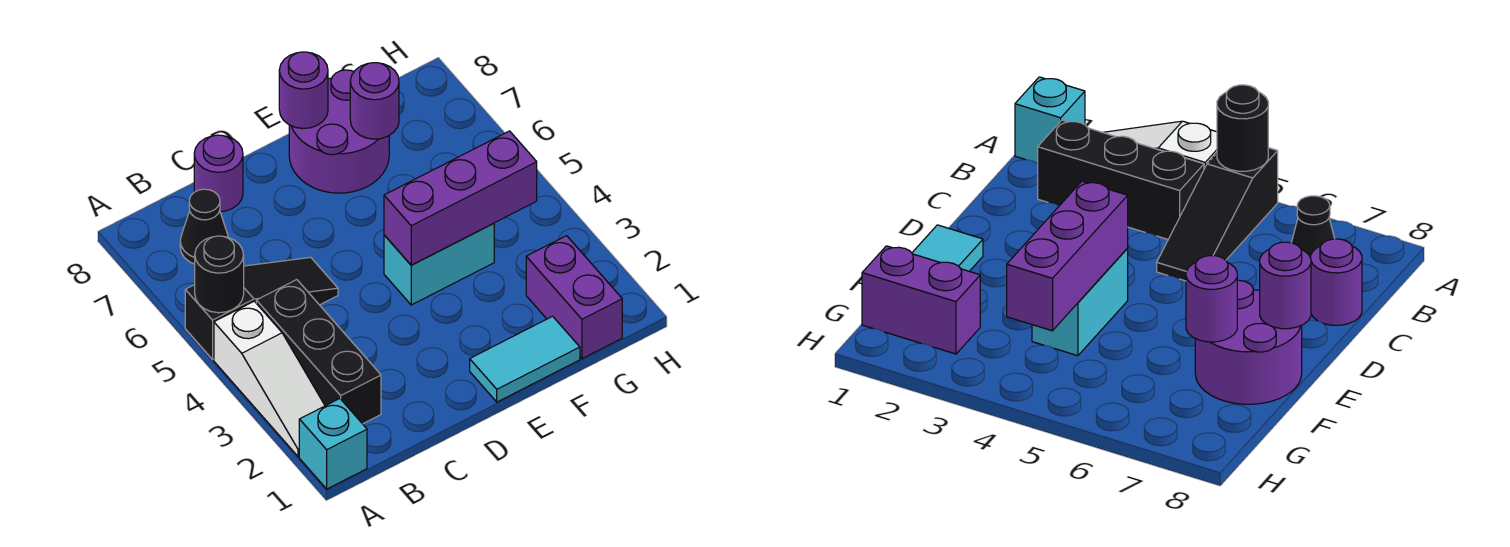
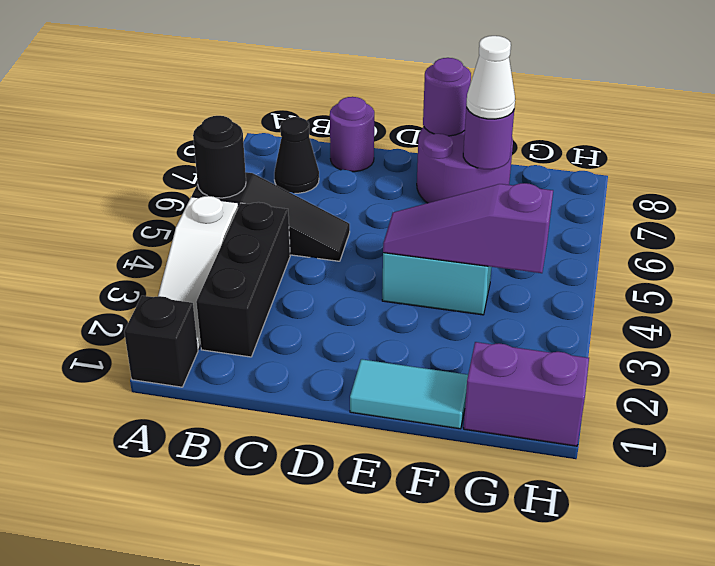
cyan 1x1 brick [299,399,367,489] -> black 1x1 brick [124,296,198,387]
purple 1x3 brick [384,131,537,265] -> purple 1x3 slope [383,183,553,273]
none -> white 1x1 cone [467,36,515,119]
purple 1x2 brick [526,236,622,359] -> purple 1x2 brick turned to [464,342,589,446]

